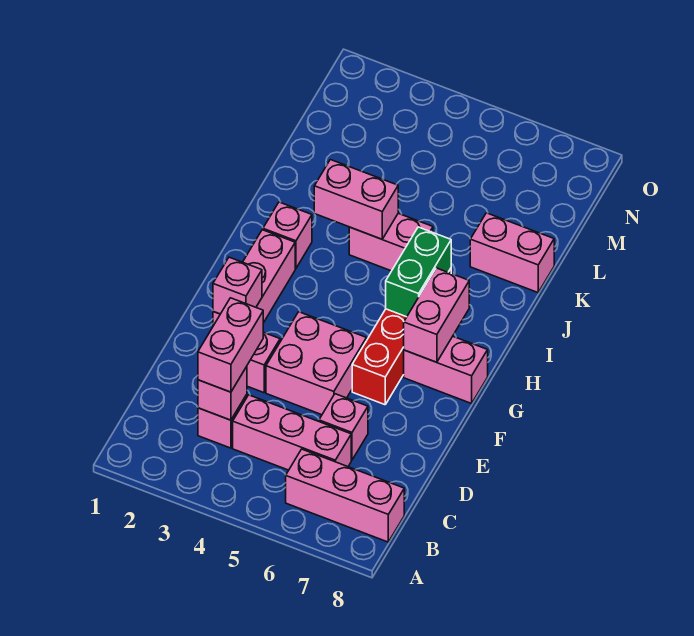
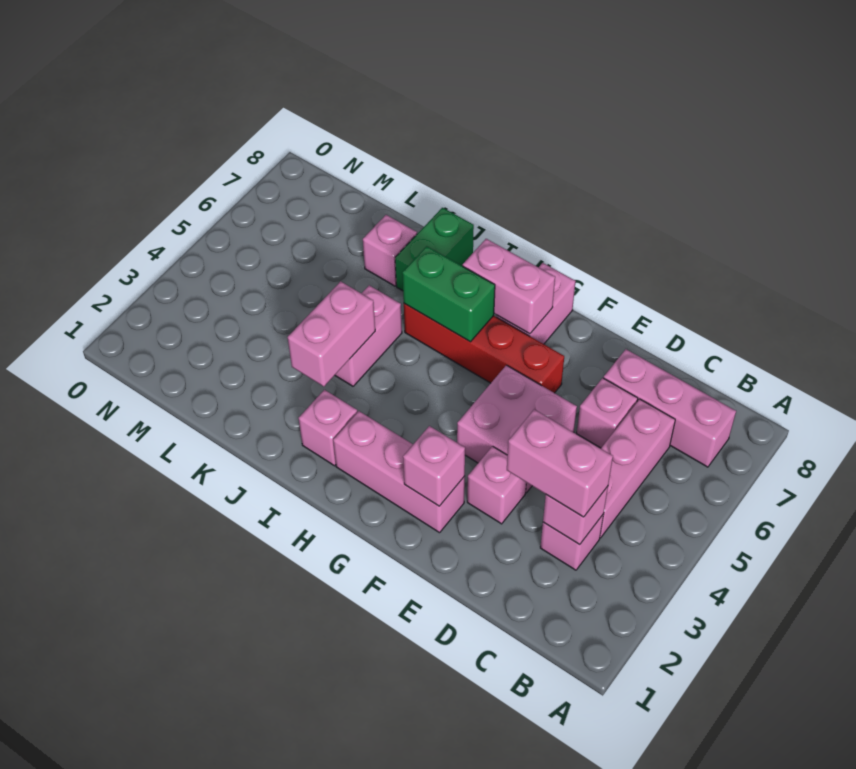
pink 1x3 brick [286,449,404,542] -> pink 1x3 brick turned to [604,349,736,467]
none -> green 1x2 brick [395,208,474,291]
pink 1x2 brick [470,213,554,292] -> pink 1x1 brick [363,215,417,286]

